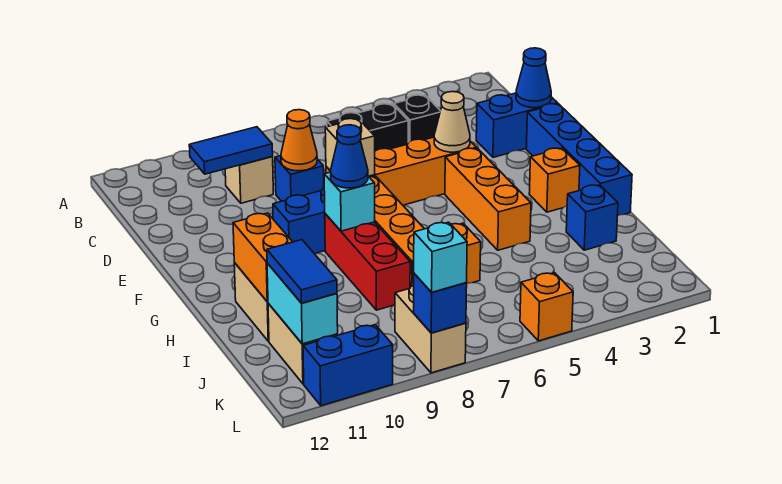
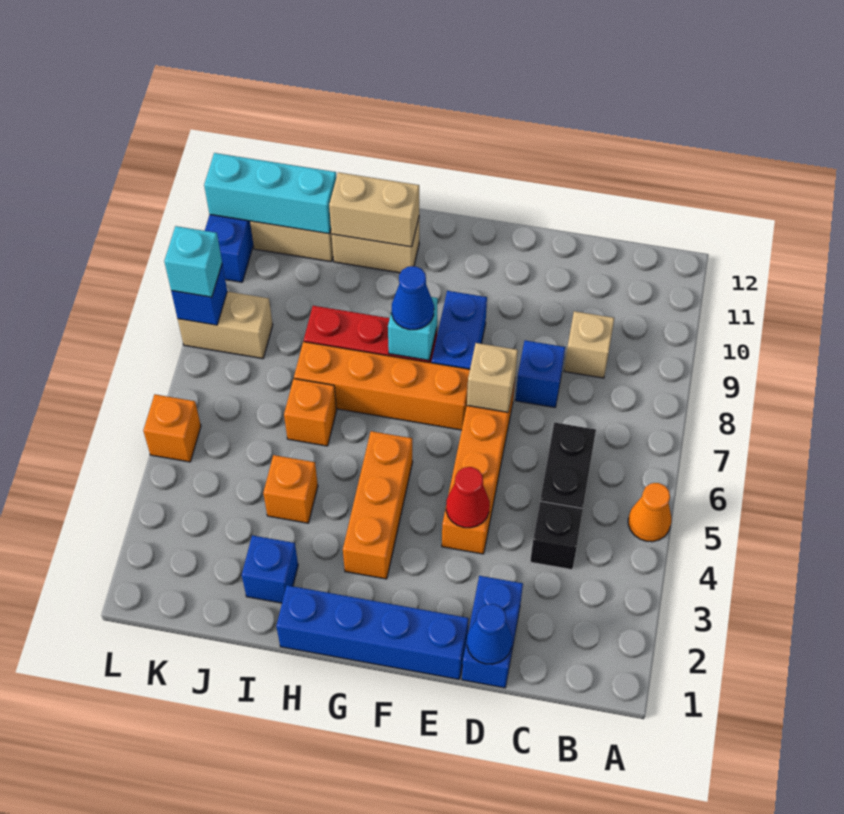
blue 1x2 tile [189,127,273,174] -> none
orange 1x1 cone [281,110,317,171] -> orange 1x1 cone moved to [628,483,671,542]
tan 1x1 cone [434,92,470,152] -> red 1x1 cone [446,467,490,528]
orange 1x3 brick [445,148,531,250] -> orange 1x3 brick turned to [343,431,413,579]
orange 1x1 brick [529,148,580,212] -> orange 1x1 brick moved to [263,455,318,523]
orange 1x2 brick [233,213,292,302] -> tan 1x2 brick [329,172,419,247]
cyan 1x2 brick [267,263,338,344] -> cyan 1x3 brick [204,153,336,234]
blue 1x2 tile [267,240,337,303] -> none

